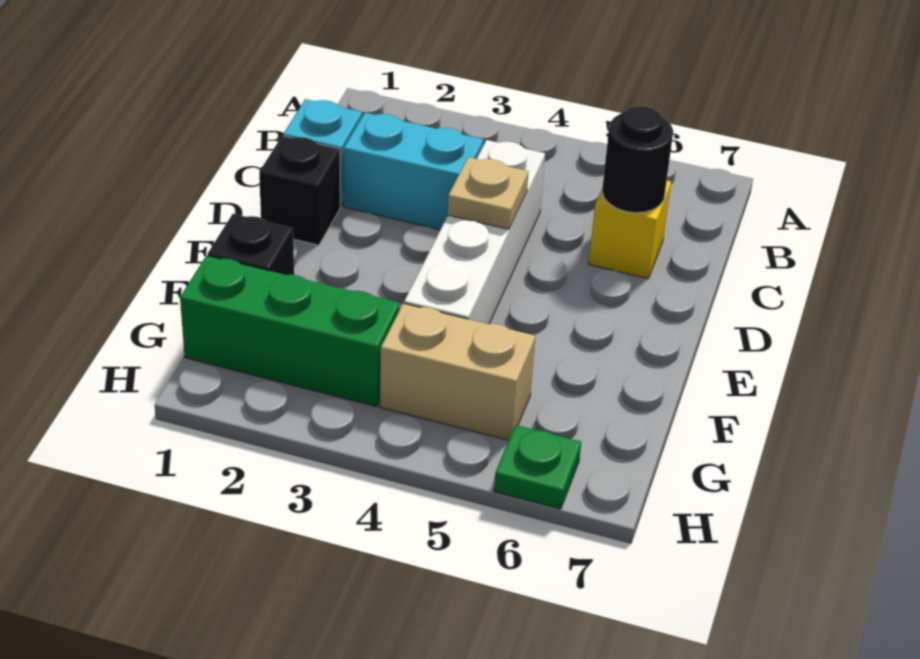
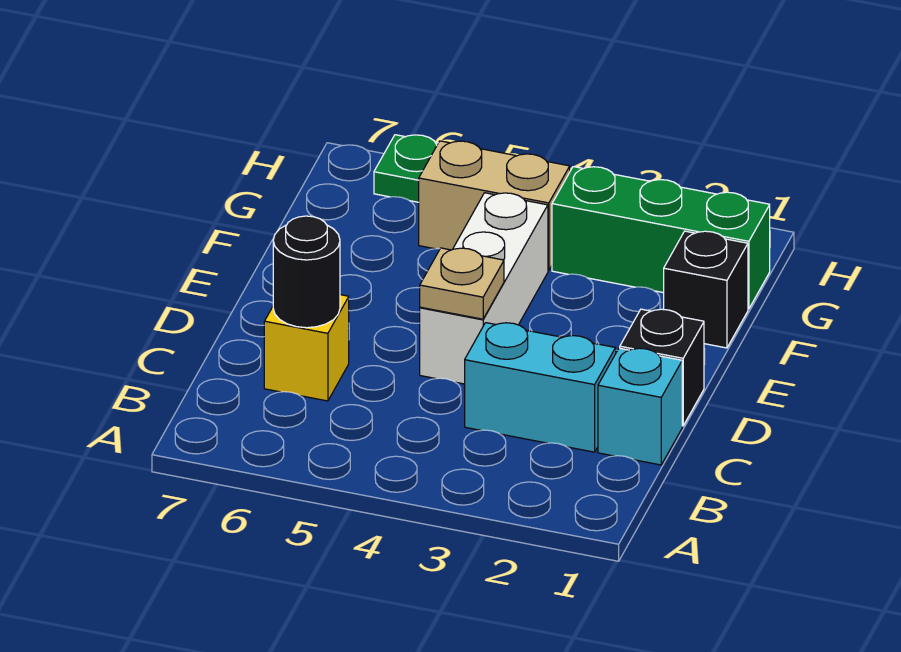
white 1x4 brick [404,140,545,324] -> white 1x3 brick [420,193,548,384]

